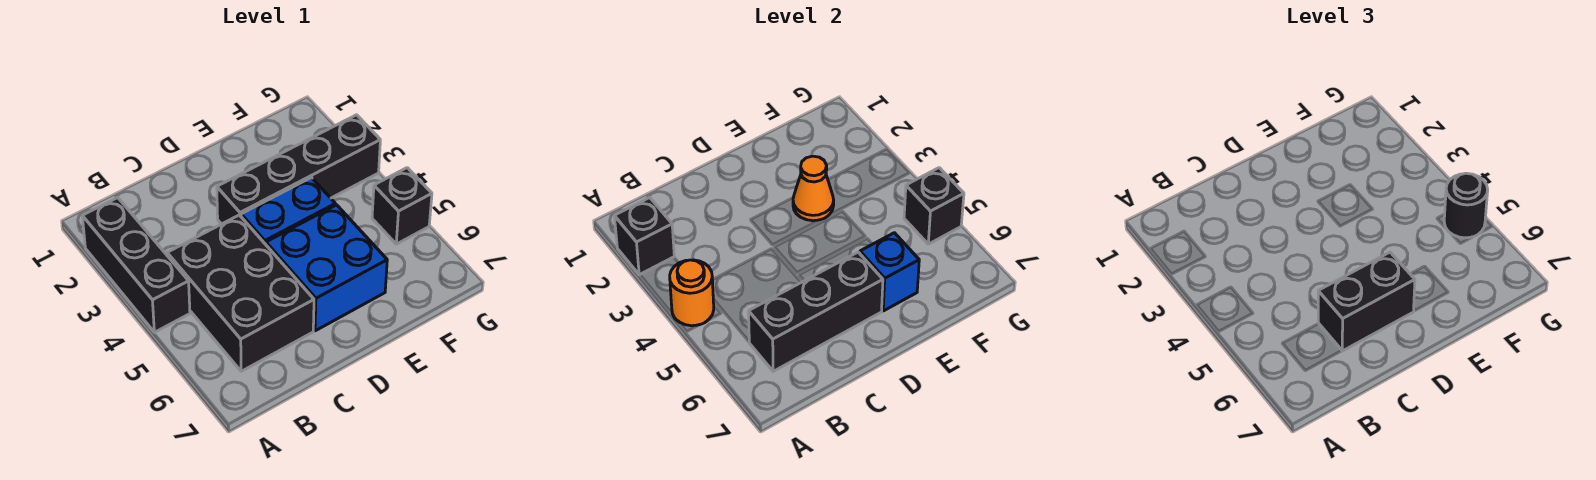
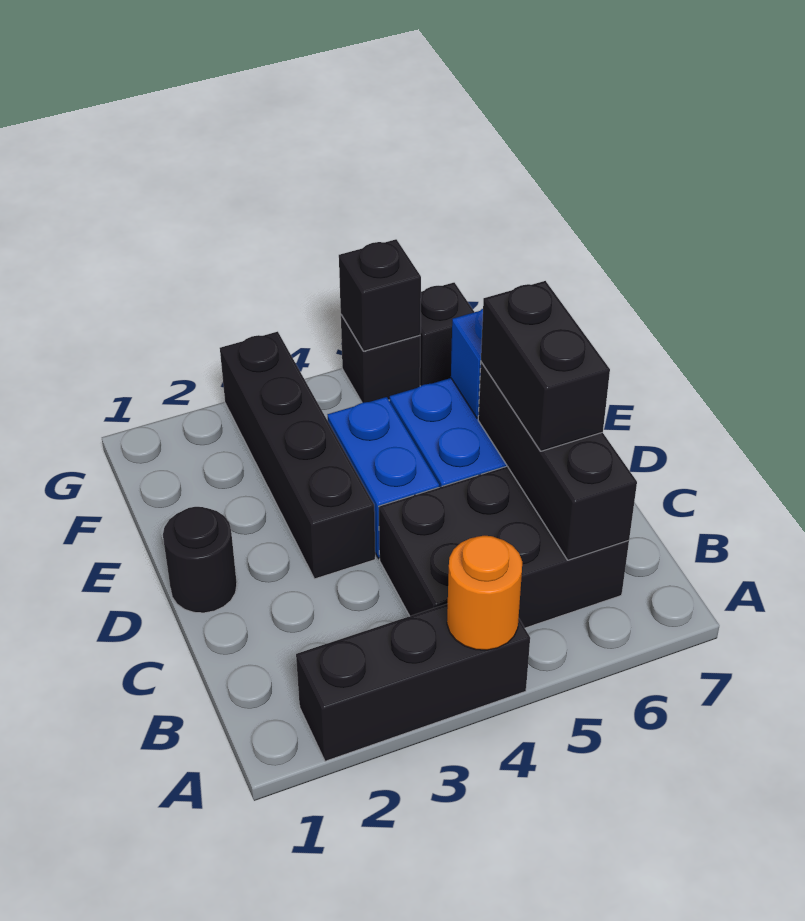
black 1x1 brick [614,198,674,275] -> black 1x1 brick moved to [420,283,474,386]
orange 1x1 cone [793,156,834,221] -> none
black 1x1 round brick [1444,173,1488,238] -> black 1x1 round brick moved to [163,507,237,613]

